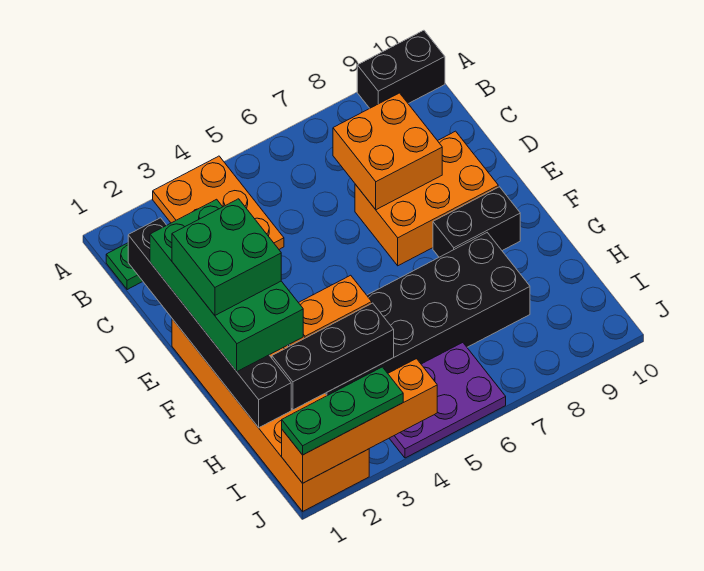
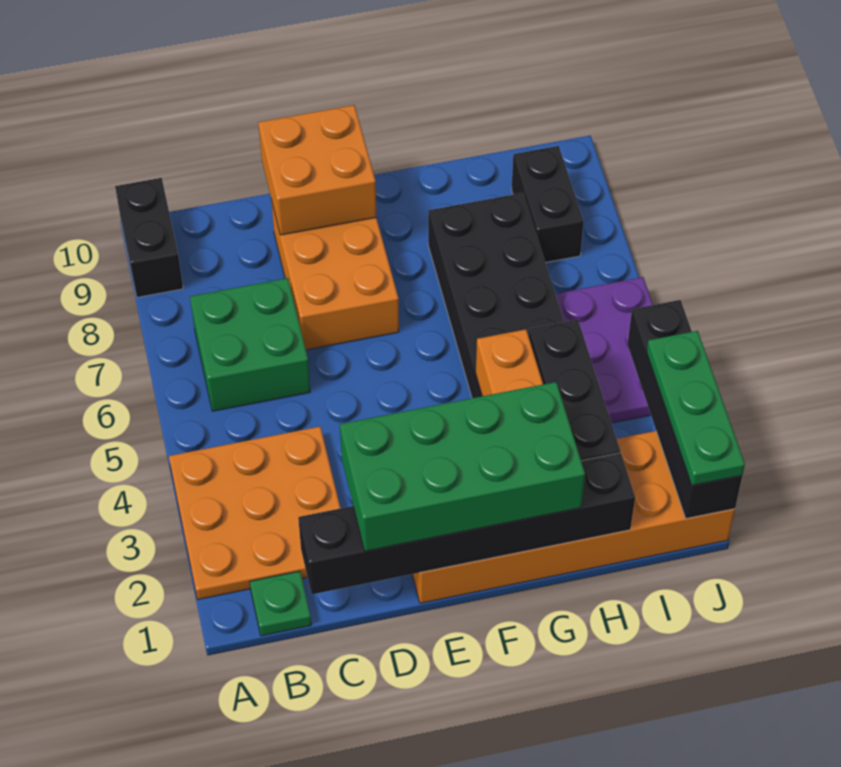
orange 2x3 plate [153,156,284,249] -> orange 3x3 plate [169,427,340,599]
orange 2x2 brick [333,93,442,210] -> orange 2x2 brick moved to [258,105,377,235]
green 2x2 brick [172,199,281,315] -> green 2x2 brick moved to [190,278,310,411]
black 1x2 brick [433,187,520,257] -> black 1x2 brick moved to [511,146,584,263]
orange 1x4 brick [282,359,437,483] -> black 1x4 brick [627,300,742,519]

